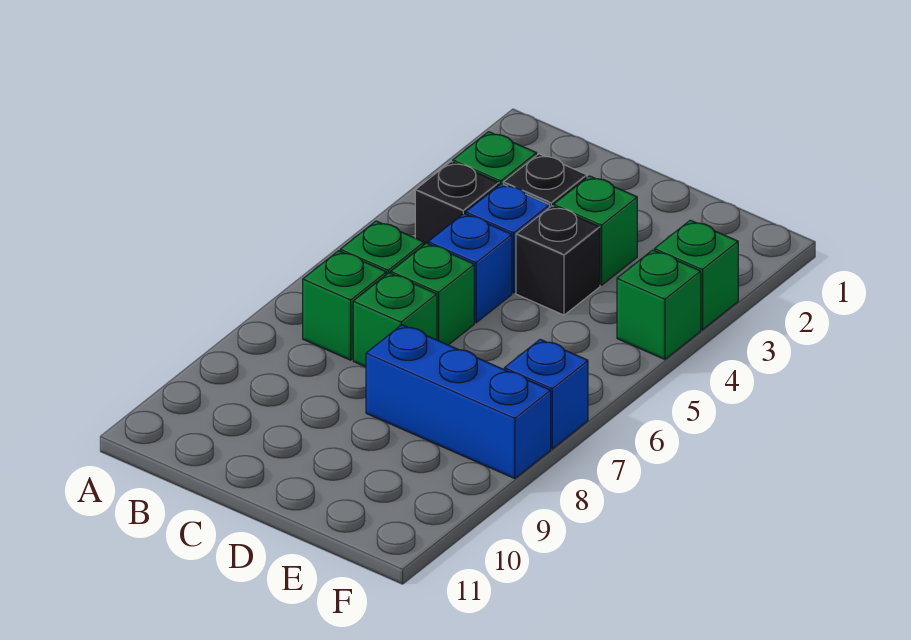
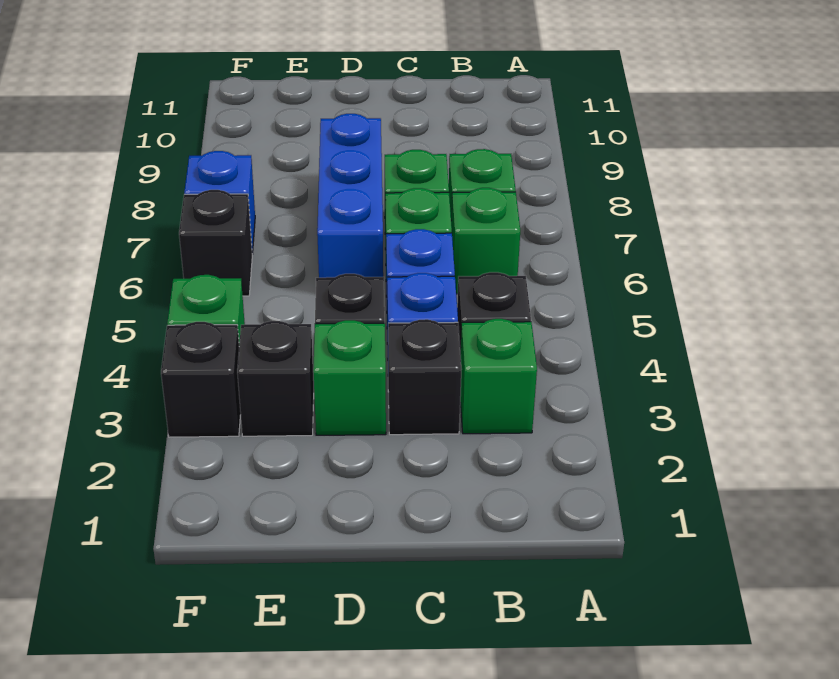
blue 1x3 brick [366,325,551,479] -> blue 1x3 brick turned to [317,114,383,278]
none -> black 1x1 brick [237,321,314,436]
green 1x1 brick [655,220,738,330] -> black 1x1 brick [161,322,241,437]
none -> black 1x1 brick [179,190,252,296]

